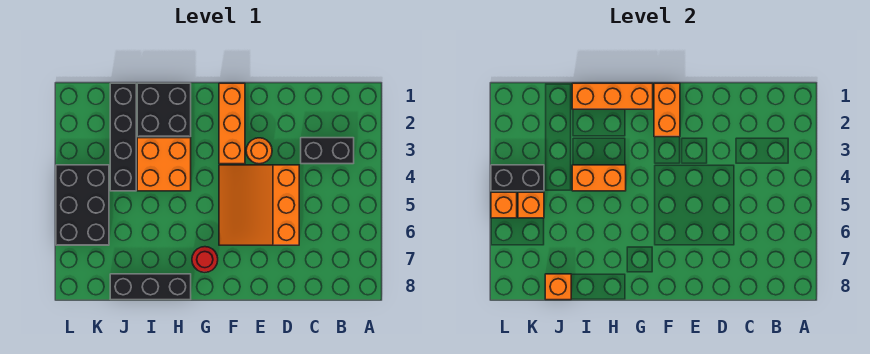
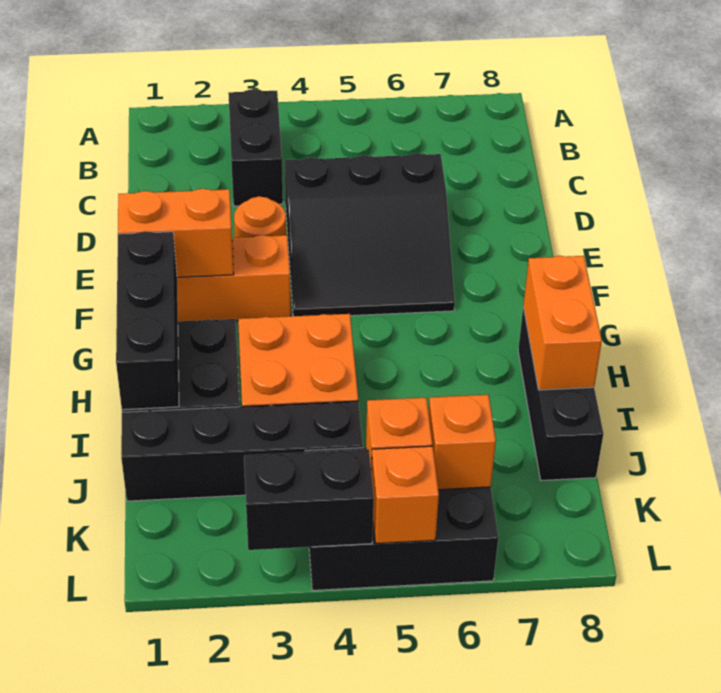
orange 3x3 slope [219,165,299,245] -> black 3x3 slope [285,153,455,316]
orange 1x3 brick [572,83,653,109] -> black 1x3 brick [116,231,179,410]
red 1x1 round brick [192,247,218,272] -> none
orange 1x2 brick [572,165,626,191] -> orange 1x2 brick moved to [523,256,602,390]
orange 1x1 brick [545,274,571,300] -> orange 1x1 brick moved to [429,395,496,490]
black 1x2 brick [491,165,544,191] -> black 1x2 brick turned to [244,449,374,550]

